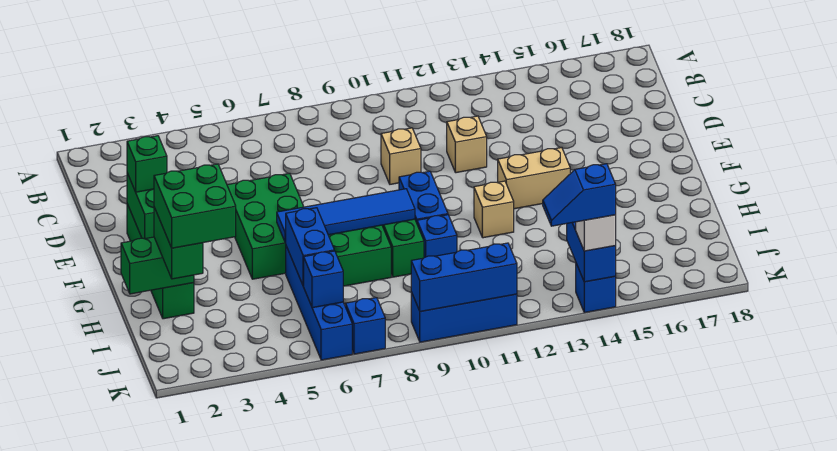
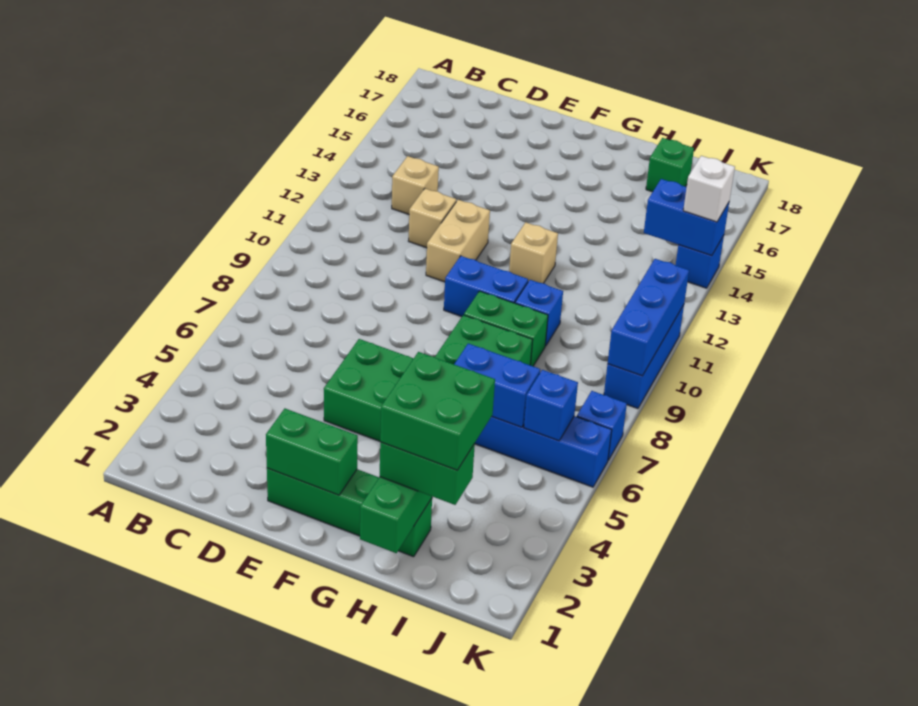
tan 1x1 brick [381,128,421,184] -> tan 1x1 brick moved to [392,156,439,214]
green 1x1 brick [127,136,167,192] -> green 1x1 brick moved to [646,138,694,192]
tan 1x2 brick [498,148,570,209] -> tan 1x2 brick moved to [426,200,490,282]
blue 1x4 tile [277,189,415,243] -> none
blue 1x2 slope [543,164,616,226] -> none

